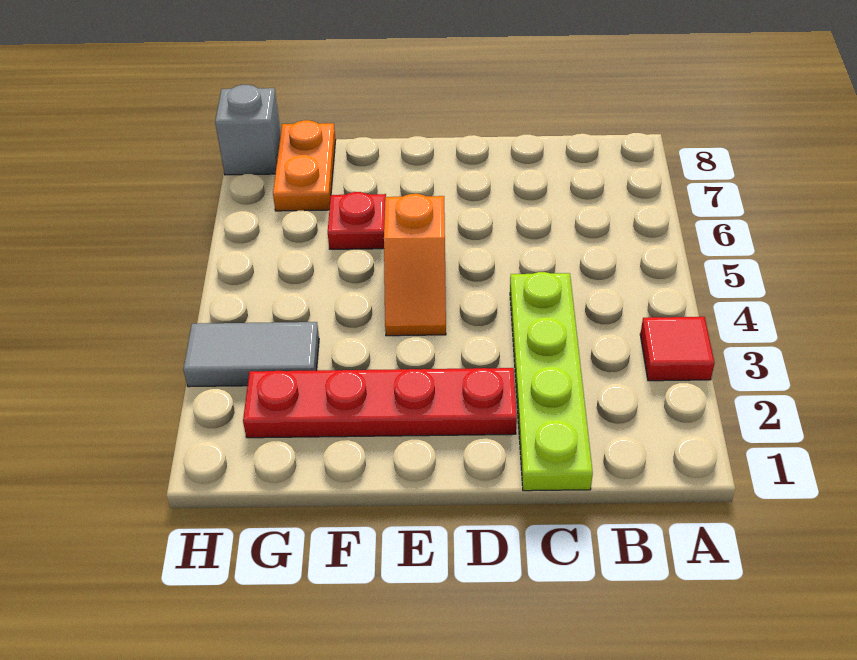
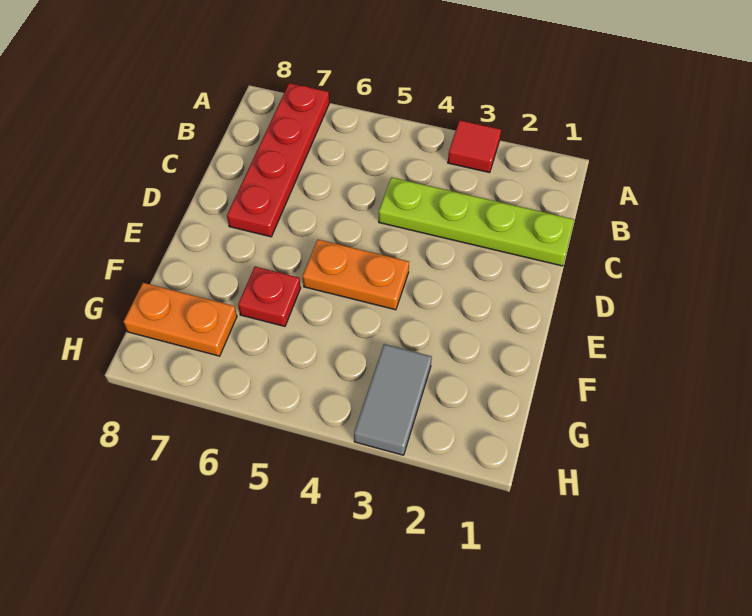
red 1x4 plate [243,368,517,438] -> red 1x4 plate moved to [227,83,329,237]
orange 1x2 slope [384,194,446,336] -> orange 1x2 plate [303,239,409,310]
grey 1x1 brick [215,85,281,175] -> none

